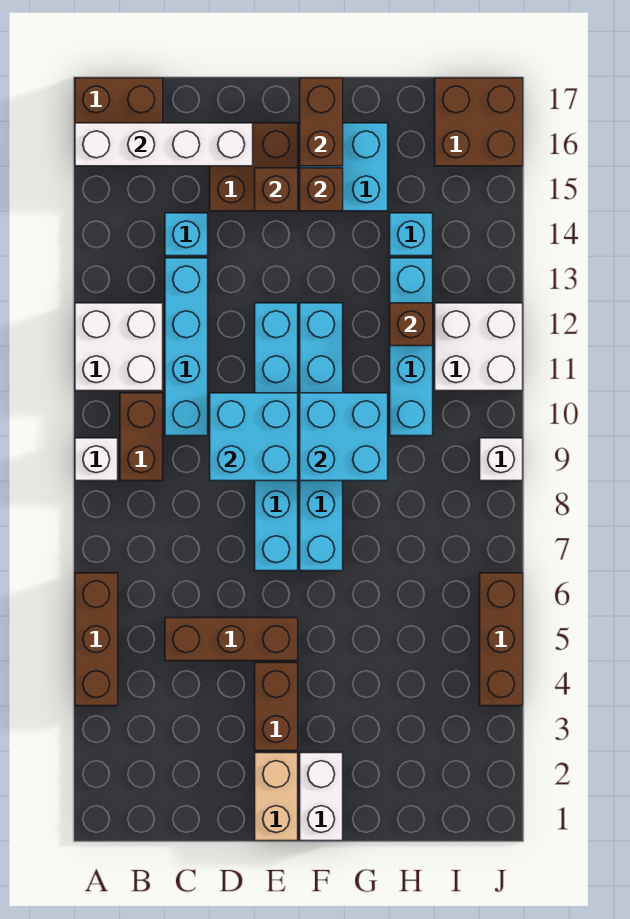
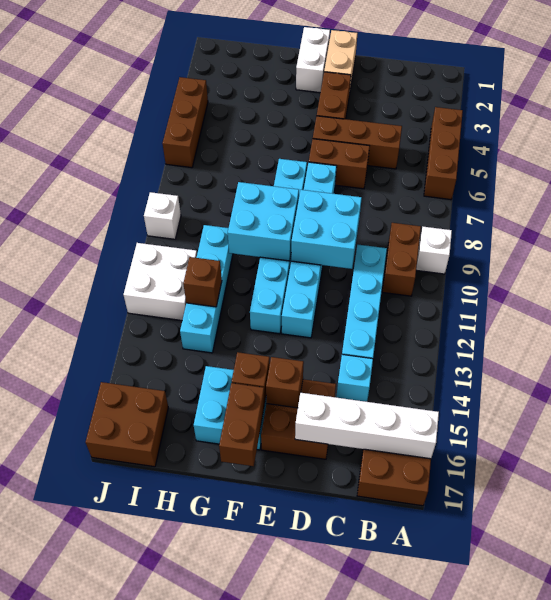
white 2x2 brick [75,303,163,391] -> none
none -> brown 1x2 brick [309,139,370,189]
cyan 1x1 brick [390,213,433,256] -> none

